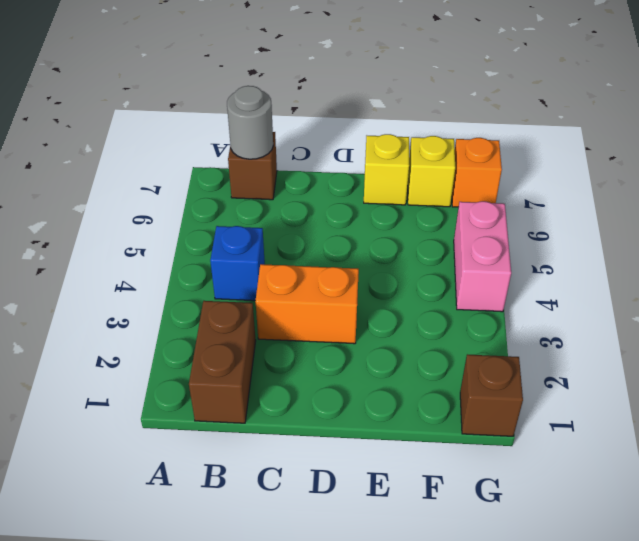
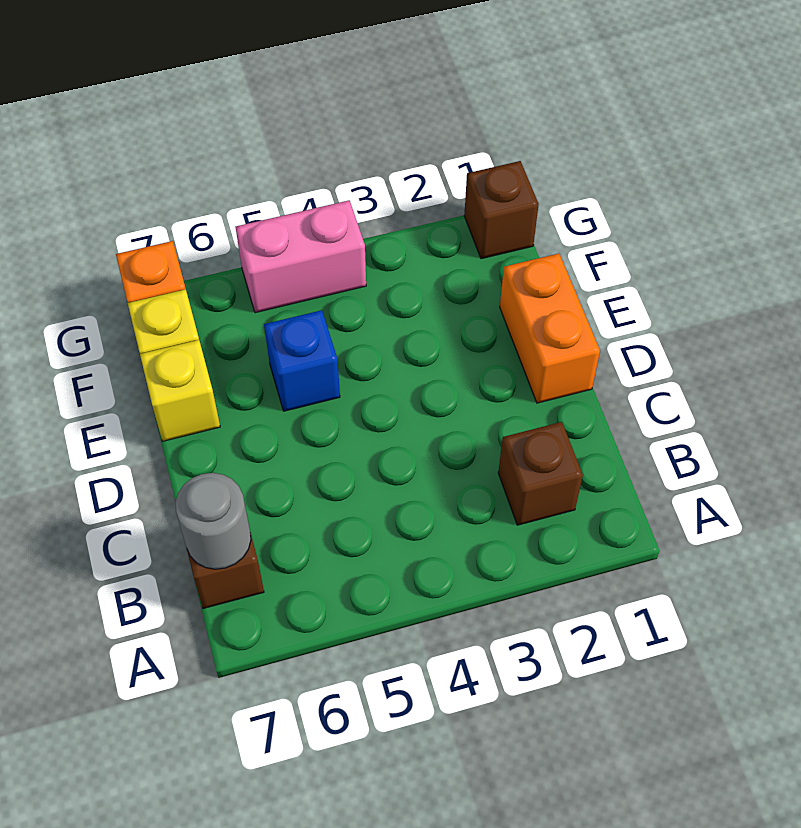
brown 1x2 brick [189,301,256,423] -> brown 1x1 brick [498,422,583,525]
blue 1x1 brick [210,226,265,301] -> blue 1x1 brick moved to [264,310,340,411]
orange 1x2 brick [255,264,359,344] -> orange 1x2 brick moved to [500,253,600,403]

